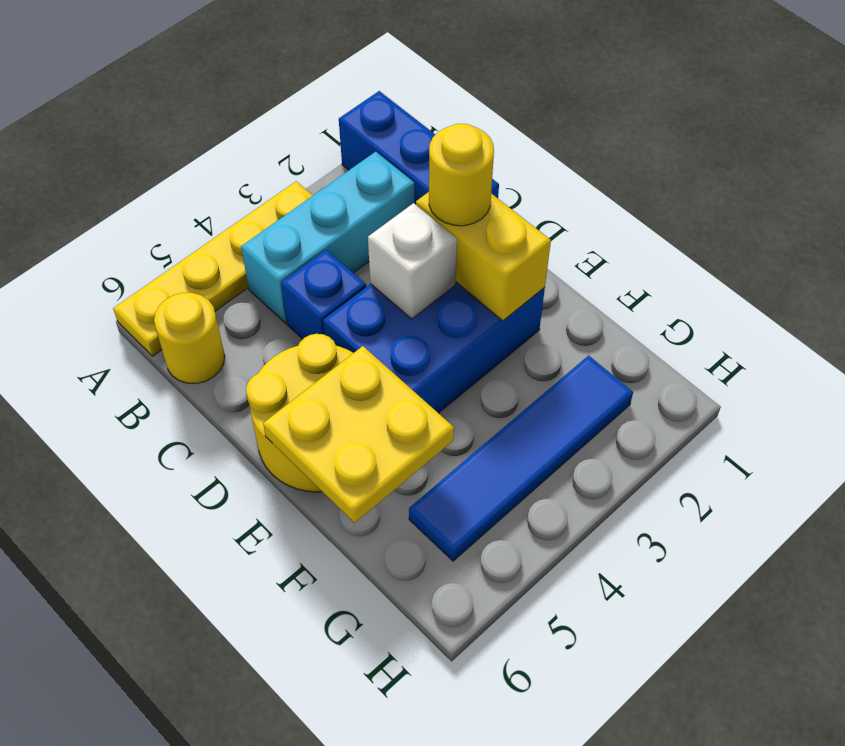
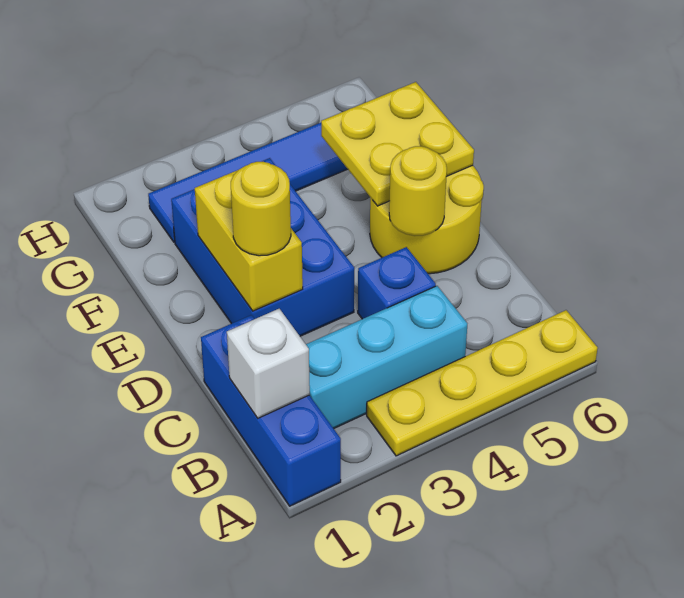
yellow 1x1 round brick [154,293,225,384] -> yellow 1x1 round brick moved to [389,146,447,236]
blue 2x3 brick [323,283,545,413] -> blue 2x3 brick turned to [171,158,354,336]
white 1x1 brick [368,203,457,319] -> white 1x1 brick moved to [227,309,310,418]

